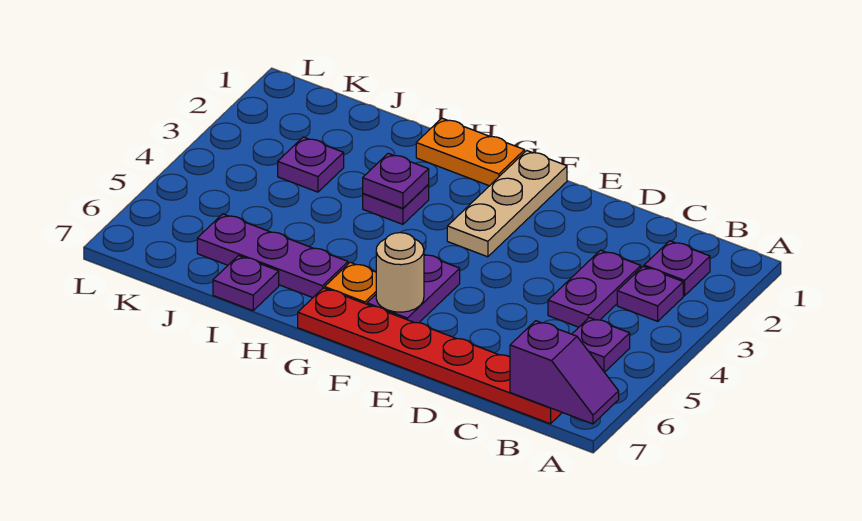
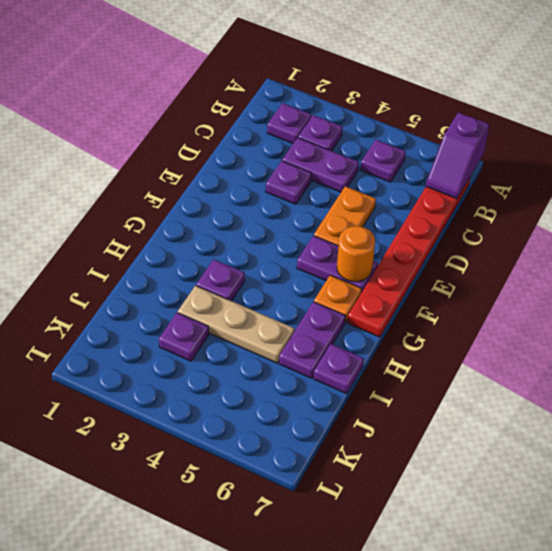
purple 1x2 slope [510,321,619,424] -> purple 1x2 slope turned to [426,112,489,199]
tan 1x3 plate [447,151,567,257] -> tan 1x3 plate moved to [178,286,294,363]
tan 1x1 round brick [376,233,424,312] -> orange 1x1 round brick [337,226,375,282]
orange 1x2 plate [416,118,525,186] -> orange 1x2 plate moved to [314,186,376,246]
purple 1x1 plate [363,153,429,208] -> purple 1x1 plate moved to [266,161,312,204]
purple 1x3 plate [197,214,348,298] -> purple 1x2 plate [279,302,346,378]

